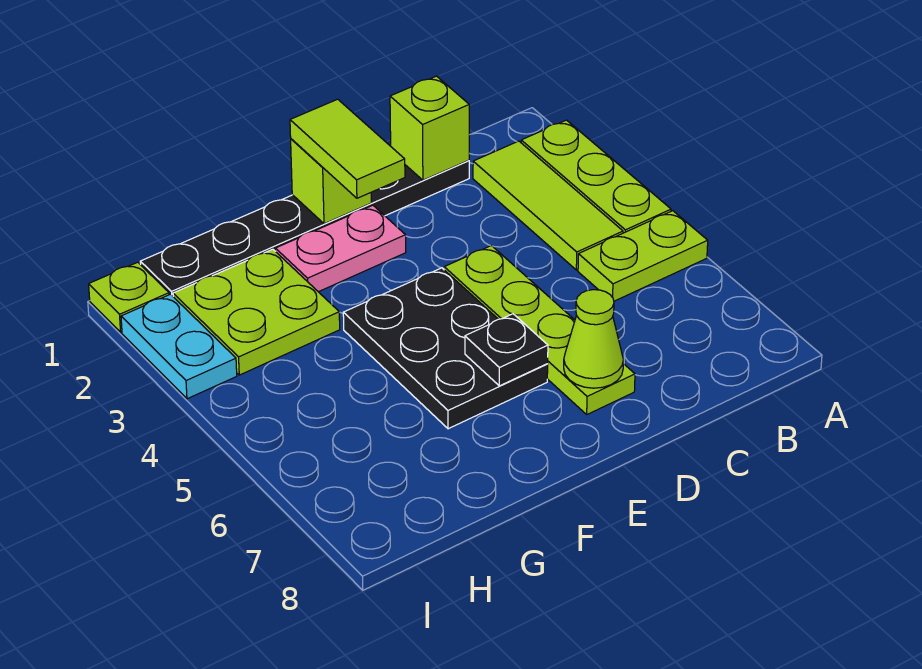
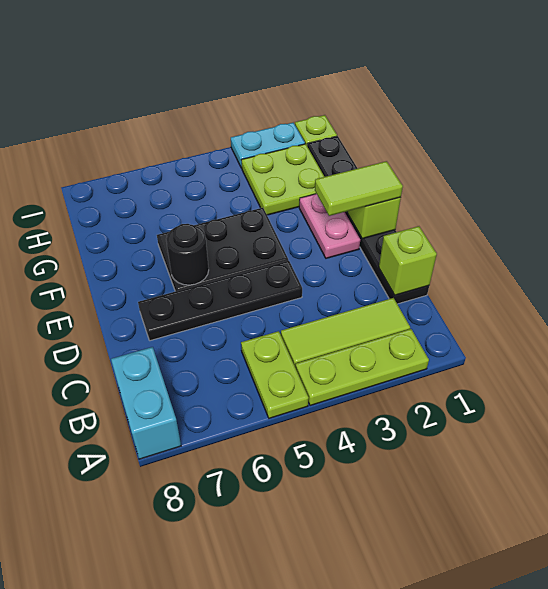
none -> cyan 1x2 brick [111,347,181,459]
lime 1x4 plate [444,246,635,414] -> black 1x4 plate [138,261,302,341]
lime 1x1 cone [564,290,623,388] -> none
black 1x1 plate [465,314,548,386] -> black 1x1 round brick [166,224,209,285]

